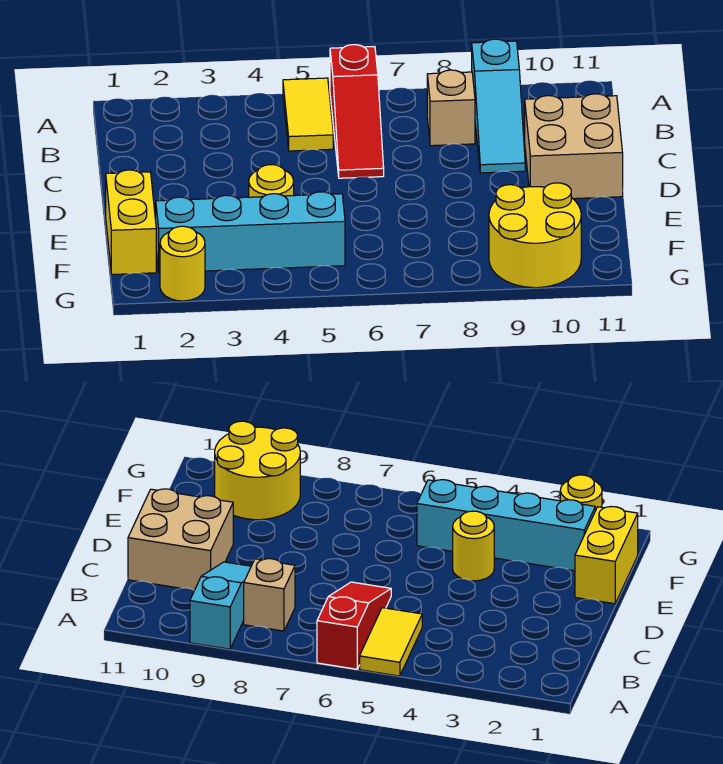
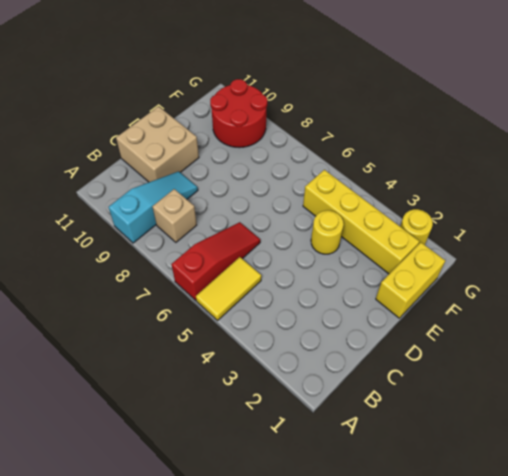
cyan 1x4 brick [156,192,345,273] -> yellow 1x4 brick [303,170,419,274]
yellow 2x2 round brick [489,183,581,288] -> red 2x2 round brick [210,79,267,148]

